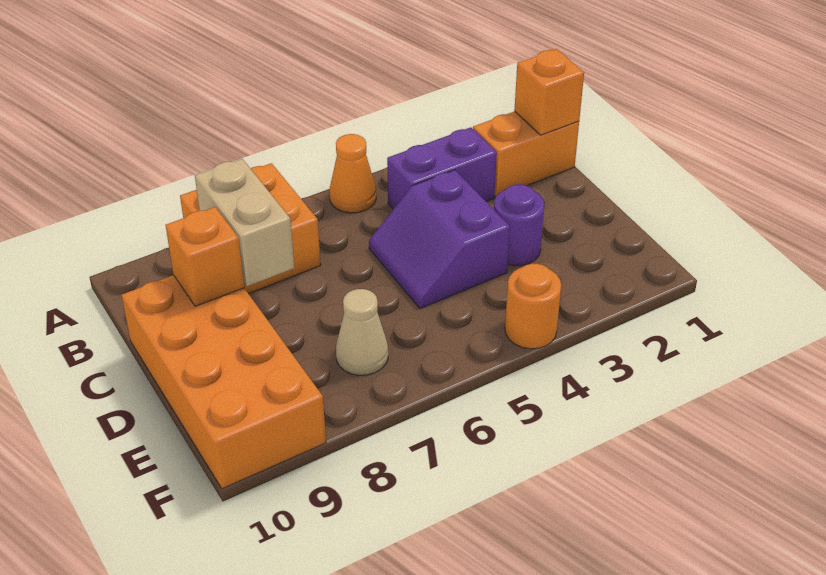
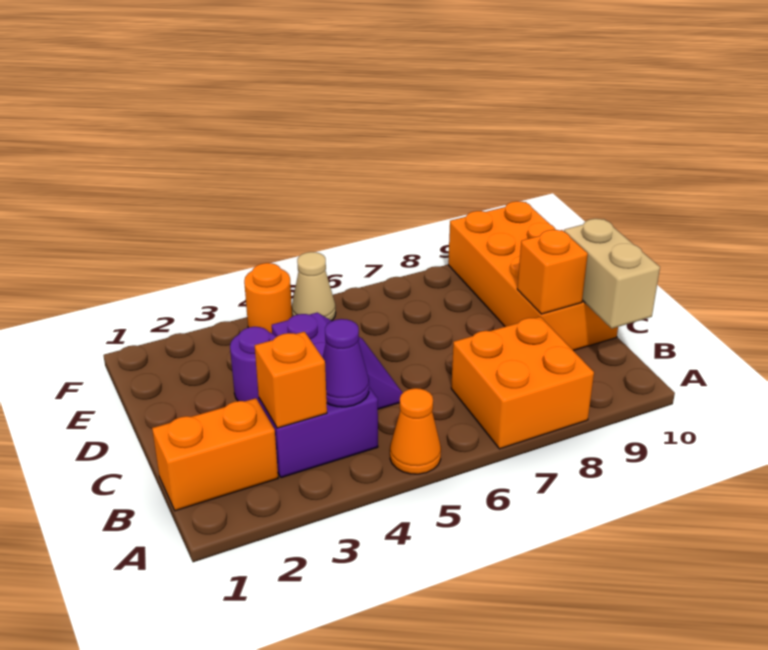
orange 1x1 brick [514,49,584,135] -> orange 1x1 brick moved to [255,332,327,428]
none -> purple 1x1 cone [323,319,369,407]
tan 1x2 brick [195,159,294,286] -> tan 1x2 brick moved to [564,219,660,329]
tan 1x1 cone [336,289,388,375] -> tan 1x1 cone moved to [292,252,336,321]

